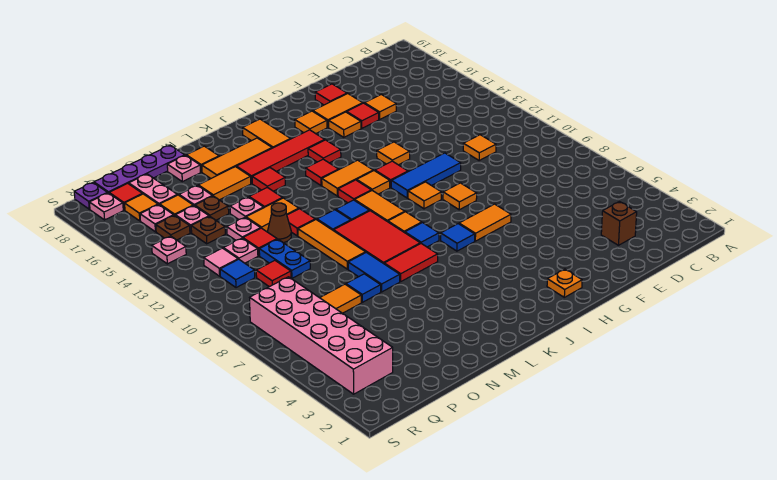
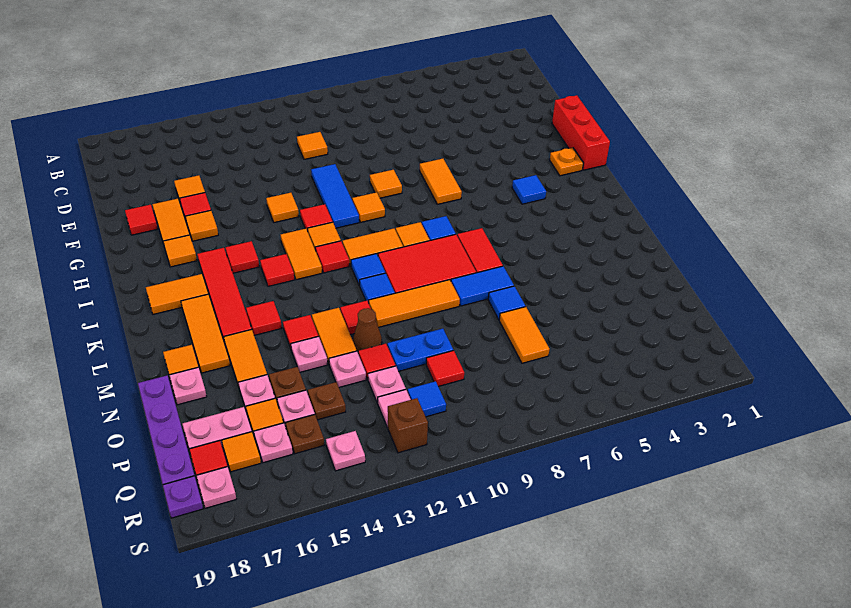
brown 1x1 brick [601,202,637,245] -> brown 1x1 brick moved to [388,398,428,453]
none -> red 1x3 brick [552,95,610,170]
blue 1x1 tile [441,224,475,251] -> blue 1x1 tile moved to [512,175,546,204]
pink 2x6 brick [250,277,393,394] -> none

